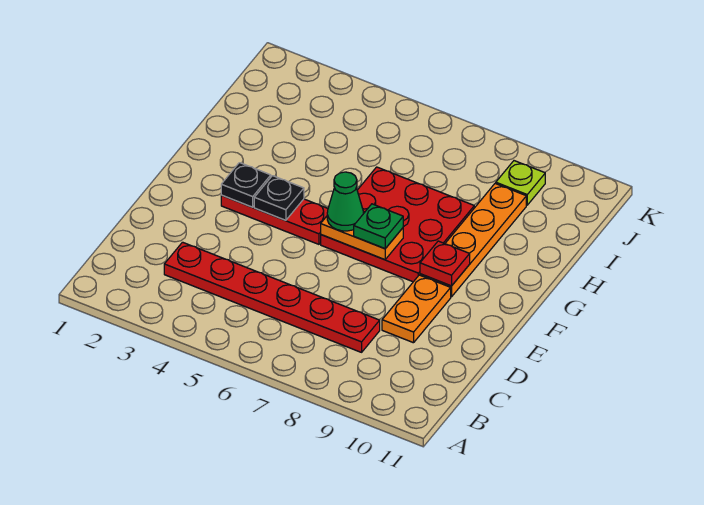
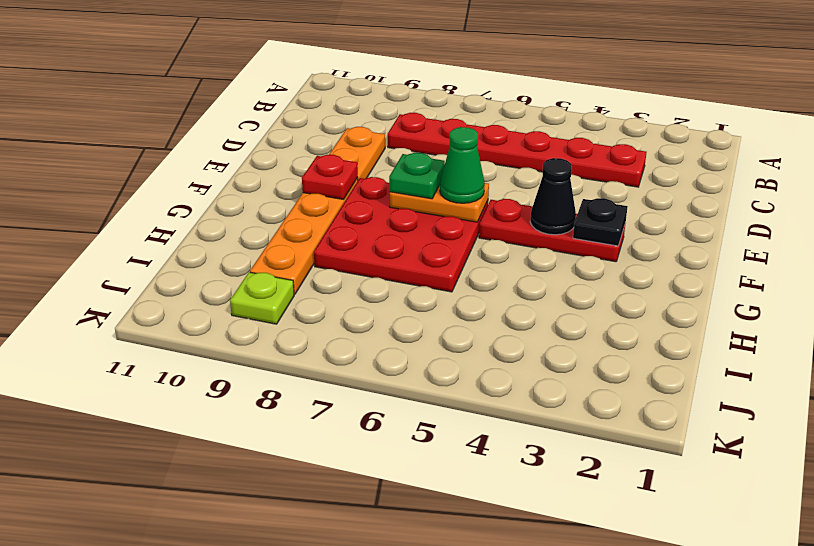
black 1x1 plate [254,176,304,220] -> black 1x1 cone [530,158,576,235]

